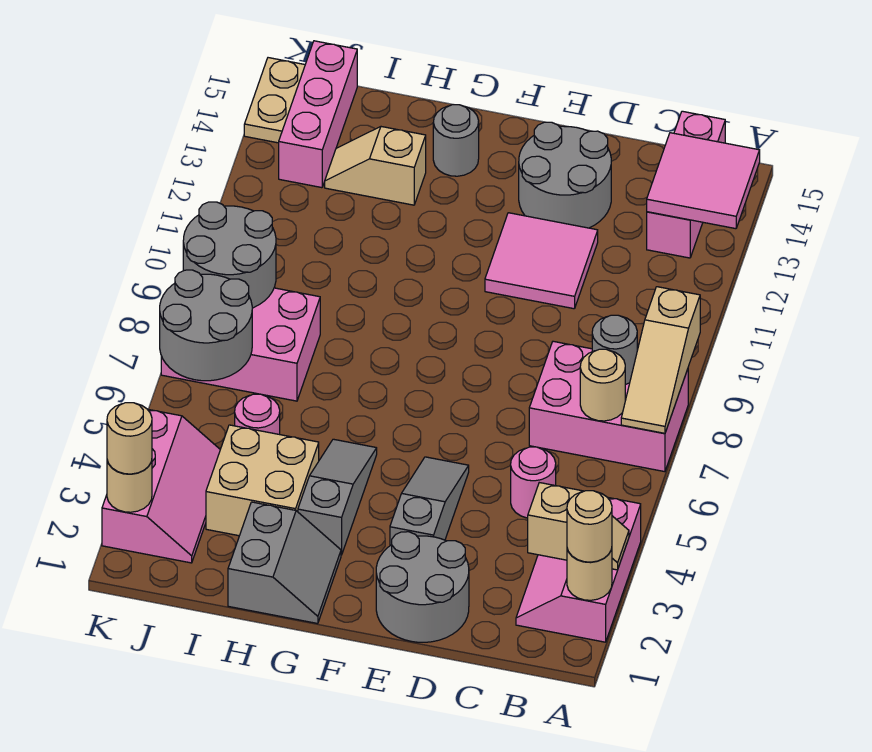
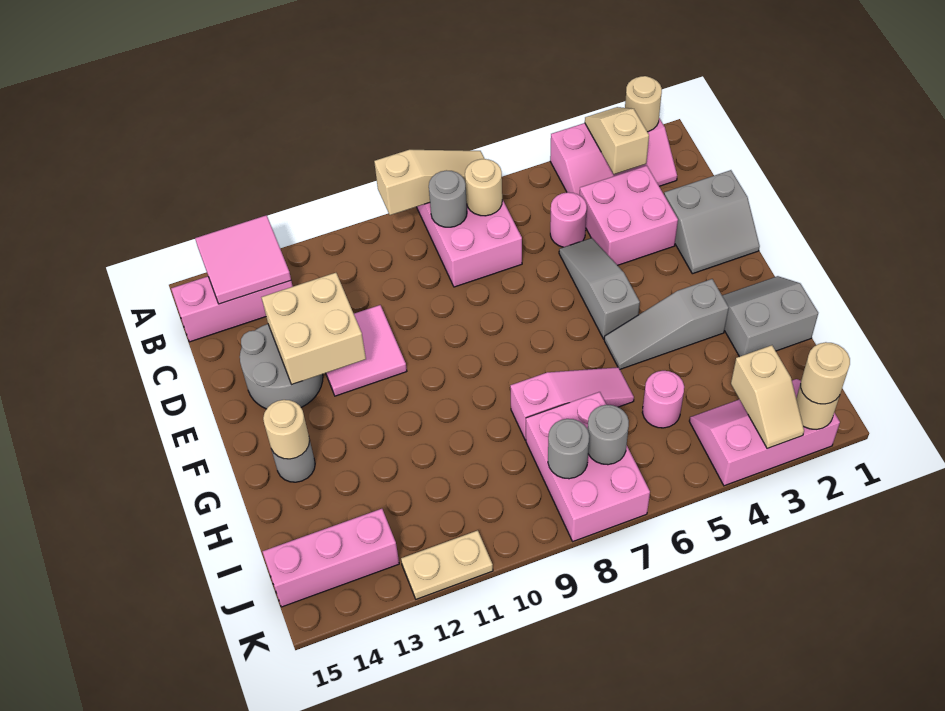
tan 1x1 round brick [567,491,612,562] -> tan 1x1 round brick moved to [263,400,310,459]
none -> pink 2x2 brick [580,166,678,265]
grey 2x2 round brick [376,532,469,642] -> grey 2x2 slope [664,170,760,274]
grey 1x3 slope [390,457,469,546] -> grey 1x3 slope turned to [559,238,640,339]
tan 2x2 brick [206,425,319,536] -> tan 2x2 brick moved to [261,273,366,385]
none -> pink 1x3 slope [510,367,634,440]
tan 1x2 slope [325,127,426,205] -> tan 1x2 slope moved to [731,345,804,448]
grey 2x2 round brick [160,270,252,381] -> grey 1x1 round brick [588,405,629,465]
grey 2x2 round brick [183,202,276,308] -> grey 1x1 round brick [548,419,589,479]
tan 1x2 plate [244,58,305,143] -> tan 1x2 plate moved to [401,530,493,599]

